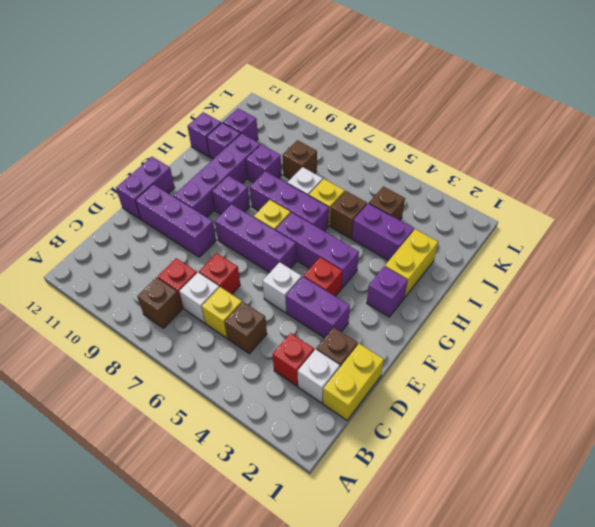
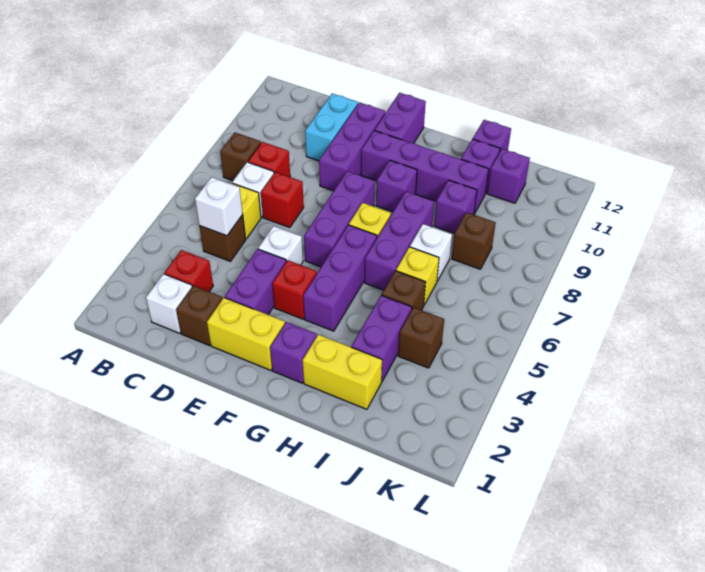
yellow 1x2 brick [323,344,384,420] -> yellow 1x2 brick moved to [207,298,285,370]
none -> white 1x1 brick [195,177,243,236]
none -> cyan 1x2 brick [305,94,358,161]
purple 1x2 brick [116,157,175,219] -> purple 1x2 brick turned to [375,93,426,143]

